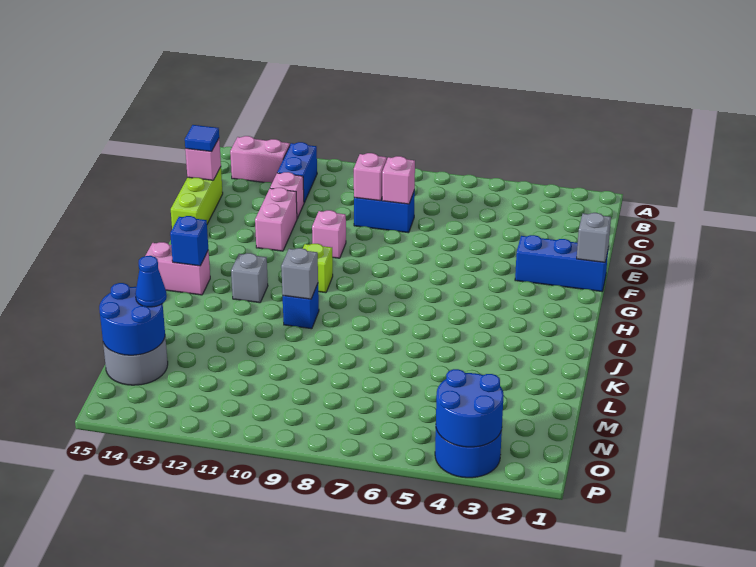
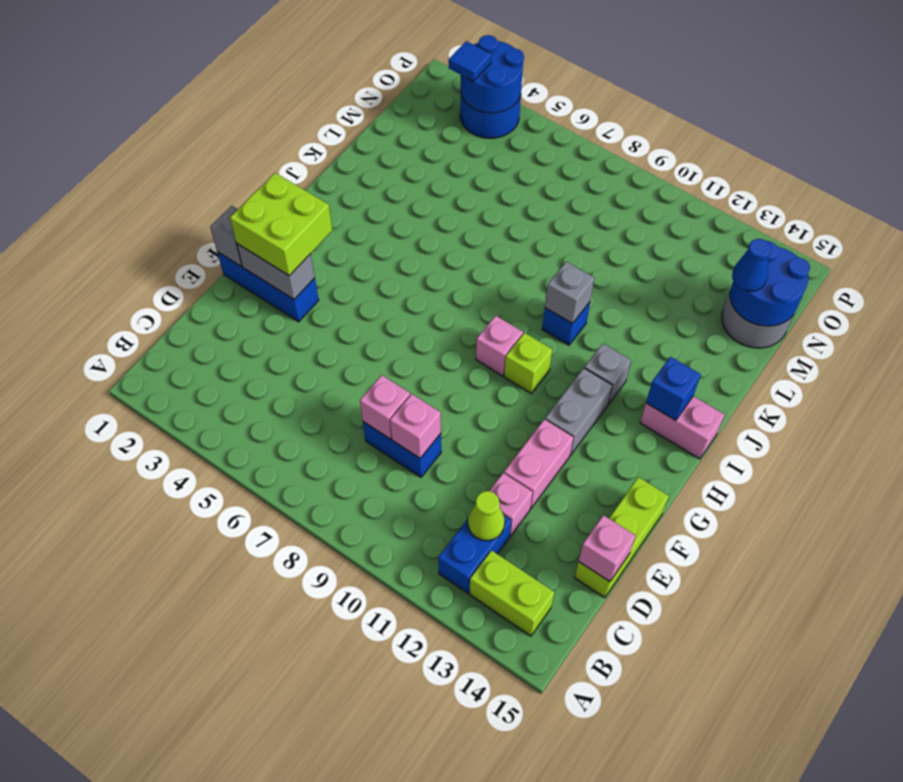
pink 1x2 brick [230,136,290,183] -> lime 1x2 brick [469,550,554,636]
none -> lime 1x1 cone [468,491,505,541]
blue 1x1 tile [185,125,219,152] -> blue 1x1 tile moved to [449,41,491,82]
none -> grey 1x2 brick [237,244,315,299]
none -> lime 2x2 brick [230,173,332,276]
pink 1x1 brick [312,210,346,258] -> pink 1x1 brick moved to [476,316,523,376]
none -> grey 1x2 brick [545,368,612,455]

